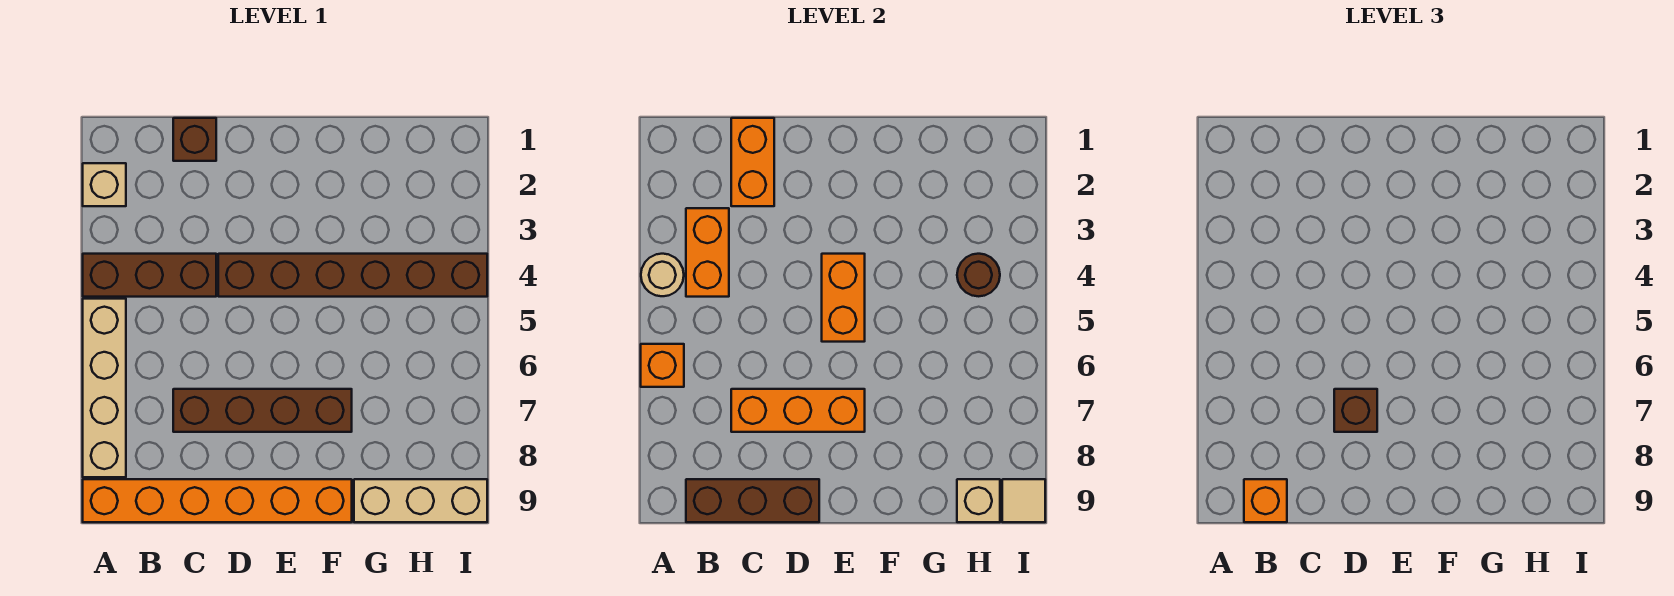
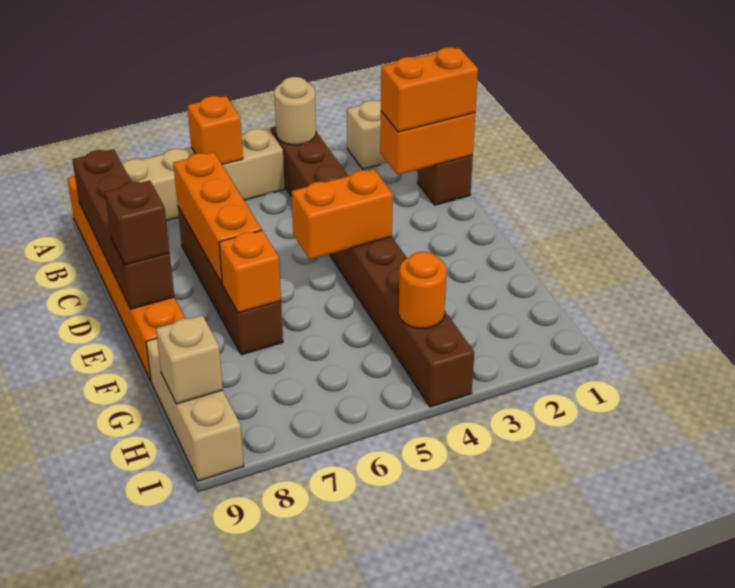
orange 1x2 brick [686,208,729,297] -> orange 1x2 brick moved to [381,47,478,132]
brown 1x3 brick [686,479,819,522] -> brown 1x4 brick [72,149,174,309]
orange 1x1 brick [1244,479,1287,522] -> orange 1x1 brick moved to [219,230,281,313]
brown 1x1 brick [1334,389,1377,432] -> brown 1x1 brick moved to [105,181,170,265]
brown 1x1 round brick [957,254,1000,296] -> orange 1x1 round brick [399,252,447,328]
tan 1x1 tile [1002,479,1045,522] -> none

